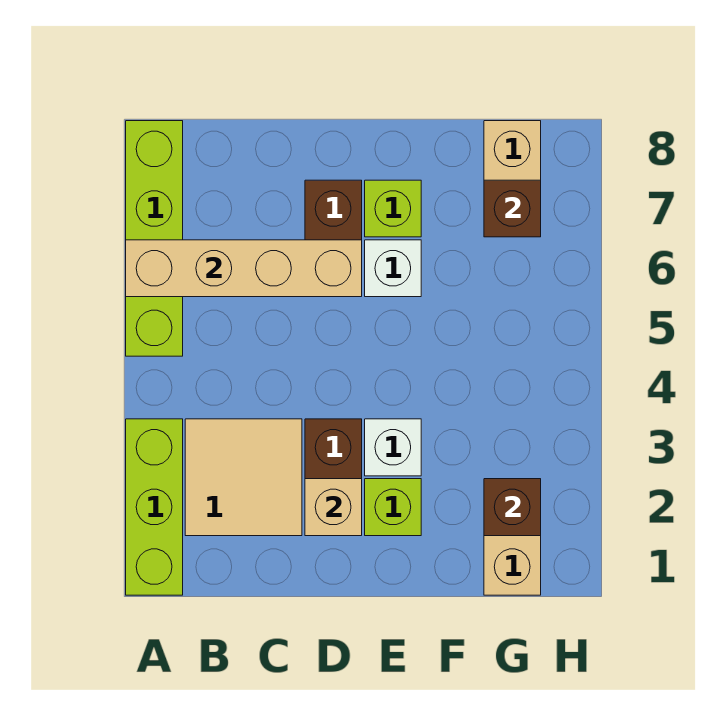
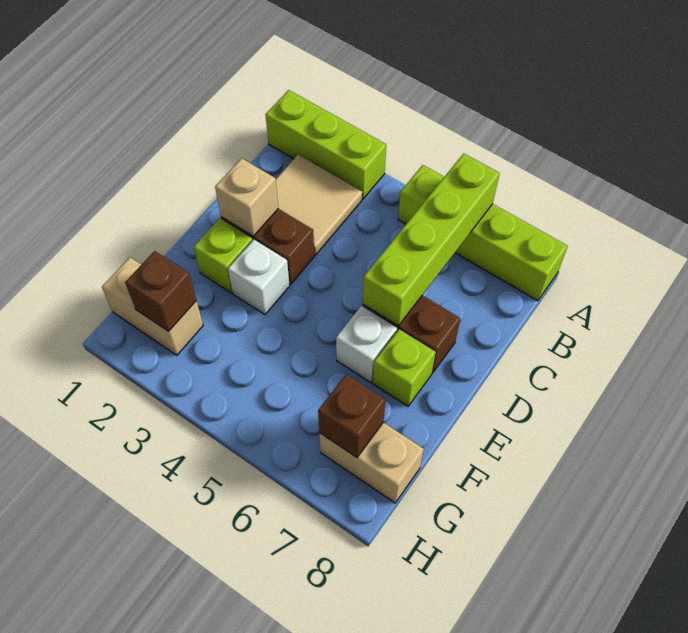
tan 1x4 brick [126,240,362,297] -> lime 1x4 brick [363,153,500,326]

